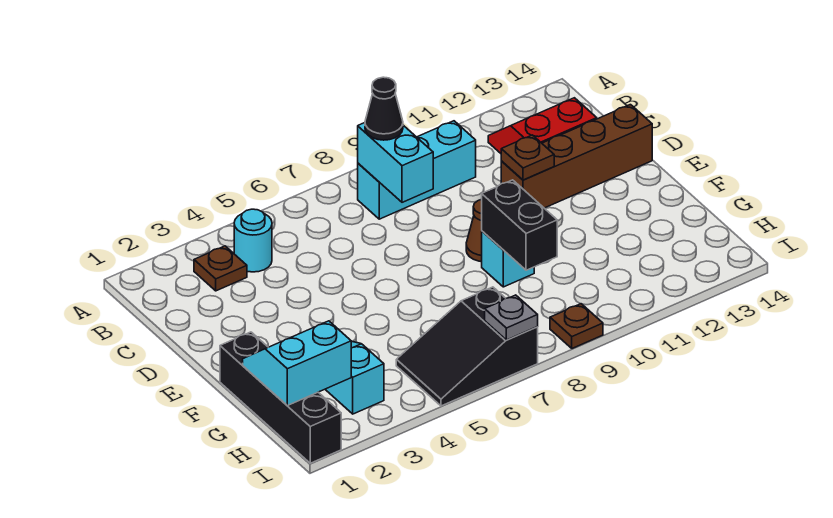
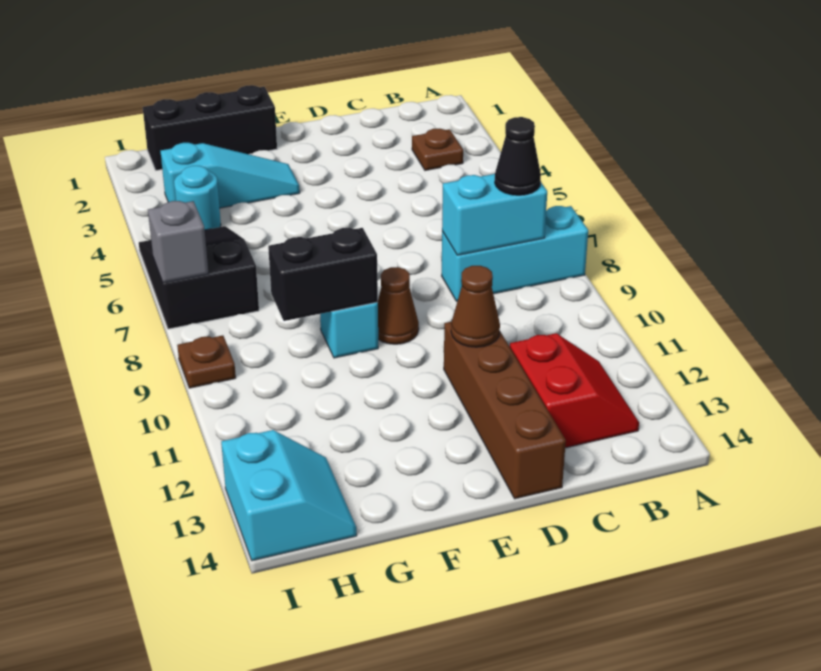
cyan 1x1 round brick [234,209,272,272] -> cyan 1x1 round brick moved to [174,166,221,230]
cyan 1x3 brick [358,121,476,219] -> cyan 1x3 brick turned to [442,206,588,301]
brown 1x1 plate [501,135,554,180] -> brown 1x1 cone [451,266,500,347]
black 1x4 brick [220,332,341,463] -> black 1x3 brick [143,85,277,170]
cyan 2x2 slope [243,321,351,406] -> cyan 2x2 slope moved to [221,430,357,561]
grey 1x1 plate [485,295,538,340] -> grey 1x1 brick [148,201,208,283]

